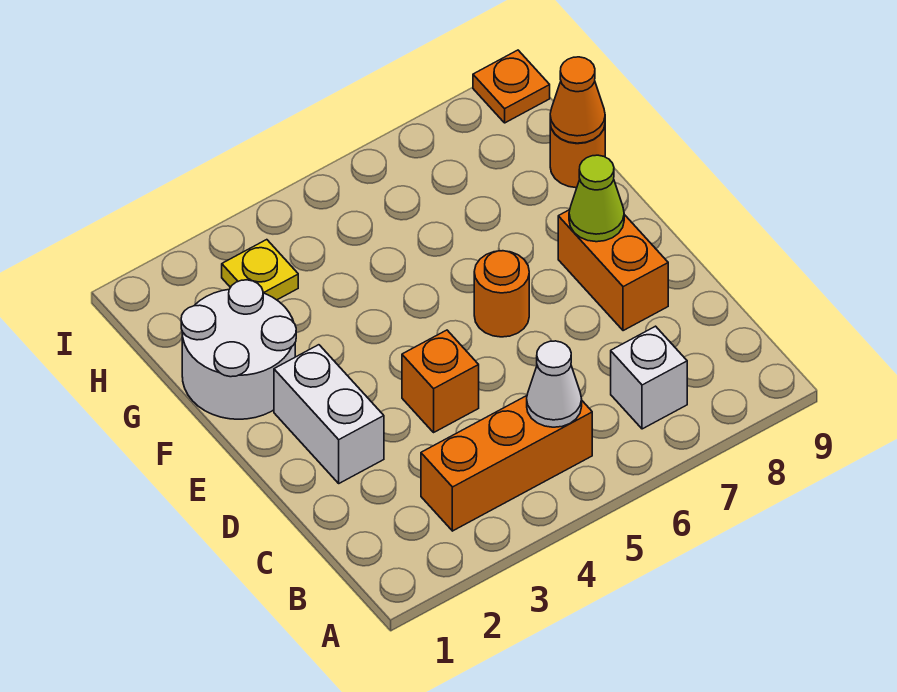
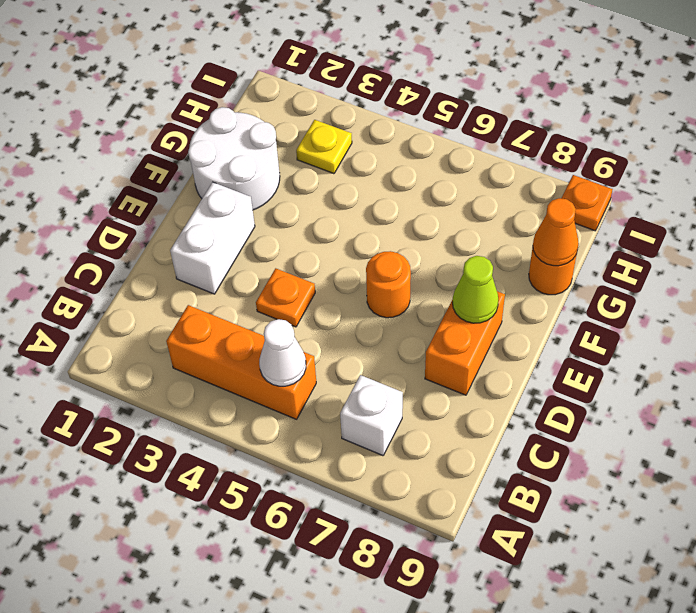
orange 1x1 brick [402,330,479,432] -> orange 1x1 plate [256,268,315,327]

